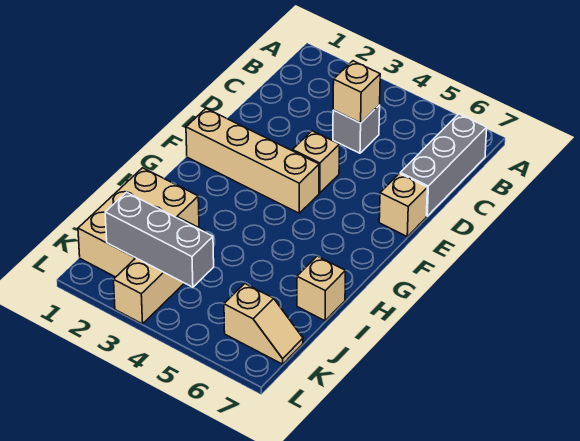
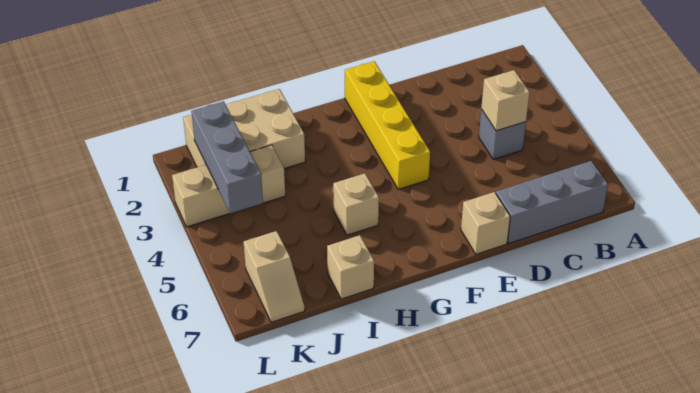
tan 1x1 brick [293,131,339,193] -> tan 1x1 brick moved to [333,173,379,235]
tan 1x4 brick [186,109,319,213] -> yellow 1x4 brick [345,61,430,189]

